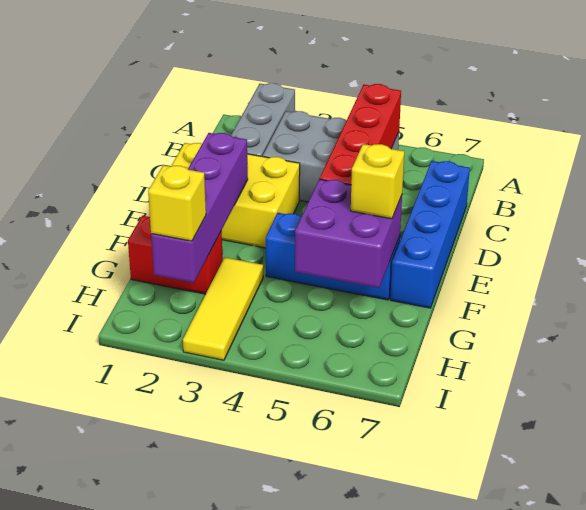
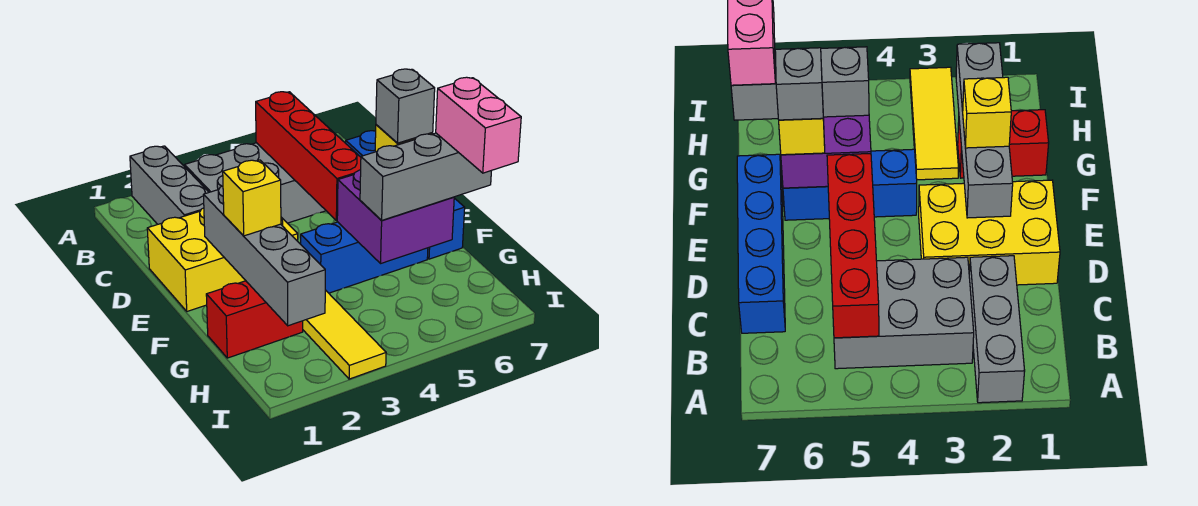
purple 1x4 brick [151,133,248,283] -> grey 1x4 brick [204,186,325,326]
none -> grey 1x1 brick [376,69,435,143]
none -> grey 1x3 brick [360,133,491,220]
none -> pink 1x2 brick [436,77,521,173]
yellow 1x1 brick [148,165,206,241] -> yellow 1x1 brick moved to [223,160,281,236]

